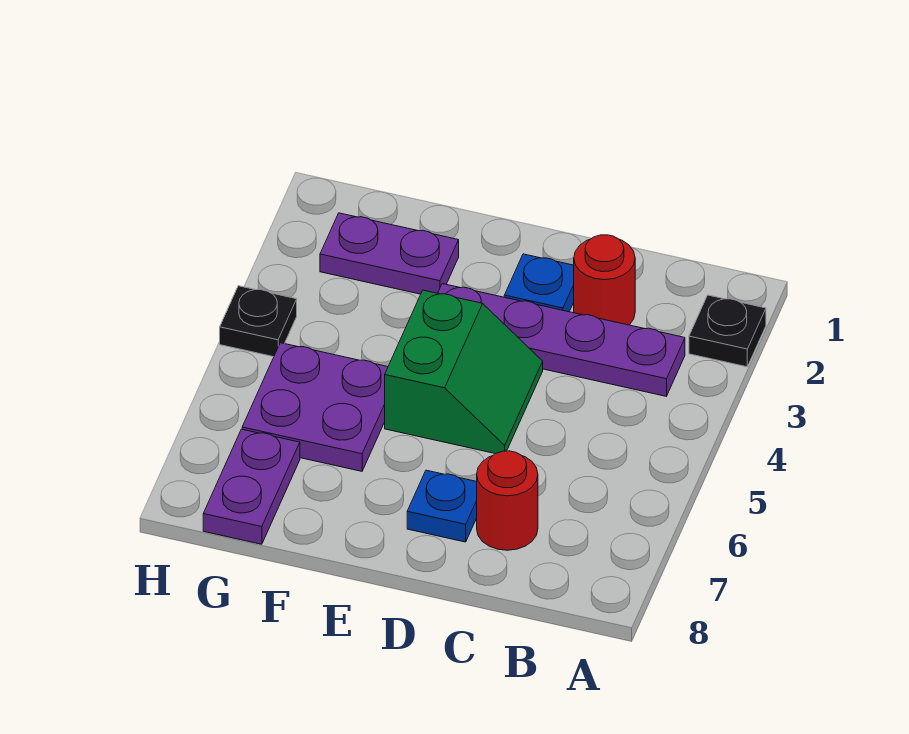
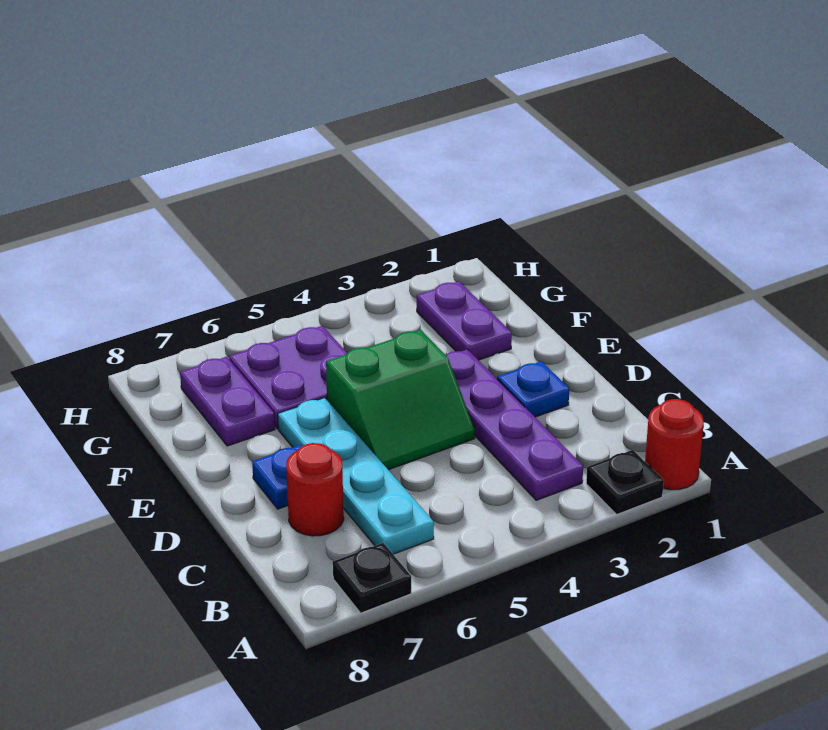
none -> cyan 1x4 plate [278,398,434,554]
red 1x1 round brick [574,235,635,325] -> red 1x1 round brick moved to [645,399,704,490]
purple 1x2 plate [203,429,300,544] -> purple 1x2 plate turned to [180,357,275,446]
black 1x1 plate [220,286,297,357] -> black 1x1 plate moved to [333,543,411,613]

